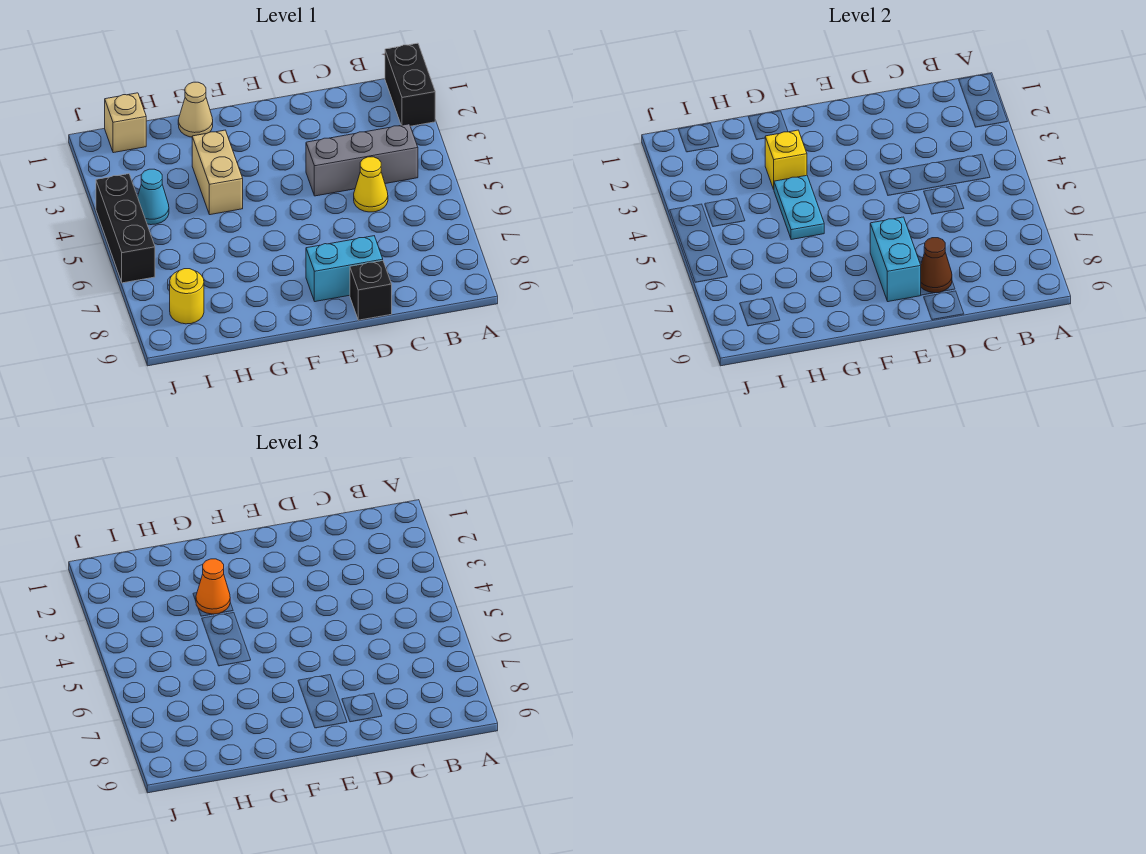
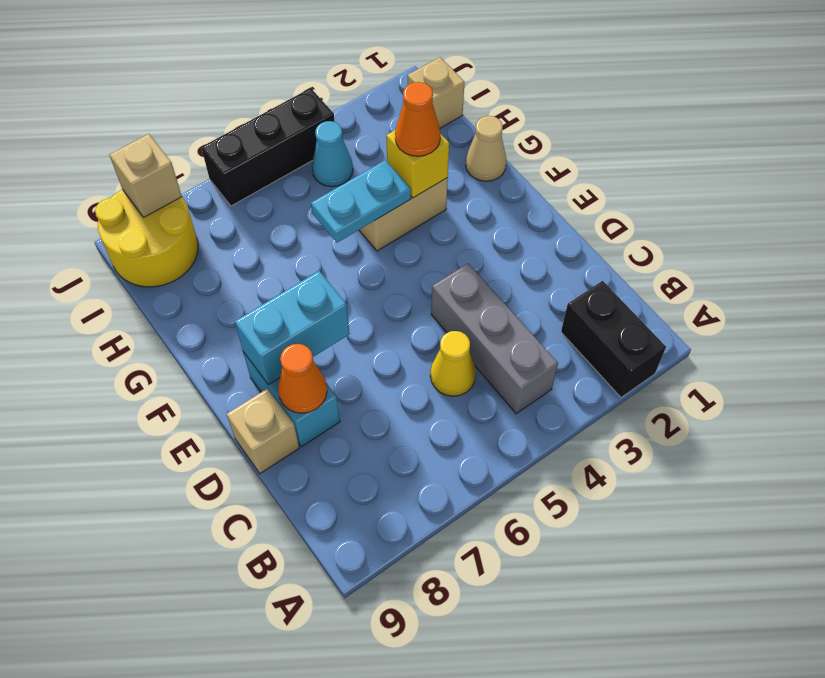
black 1x2 brick [385,43,435,126] -> black 1x2 brick turned to [561,281,666,397]
brown 1x1 cone [921,238,952,293] -> orange 1x1 cone [278,344,327,413]
black 1x1 brick [350,261,392,320] -> tan 1x1 brick [227,388,299,473]
yellow 1x1 round brick [170,269,204,324] -> yellow 2x2 round brick [95,189,198,287]
none -> tan 1x1 brick [110,134,182,217]

